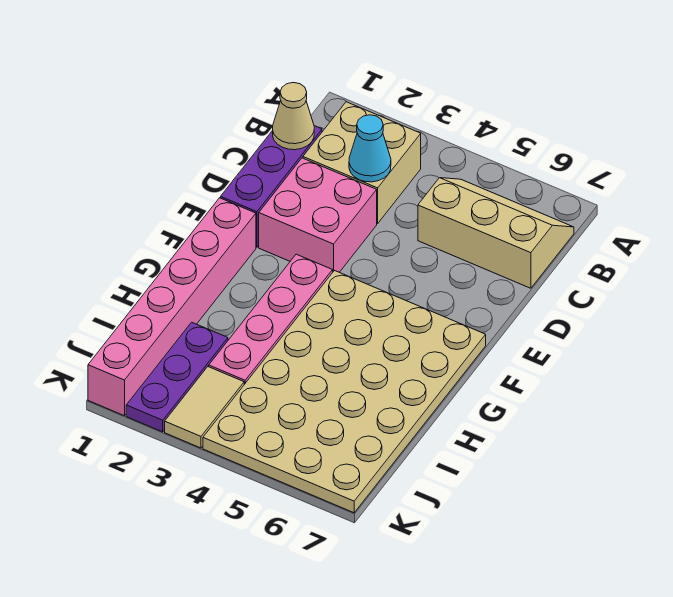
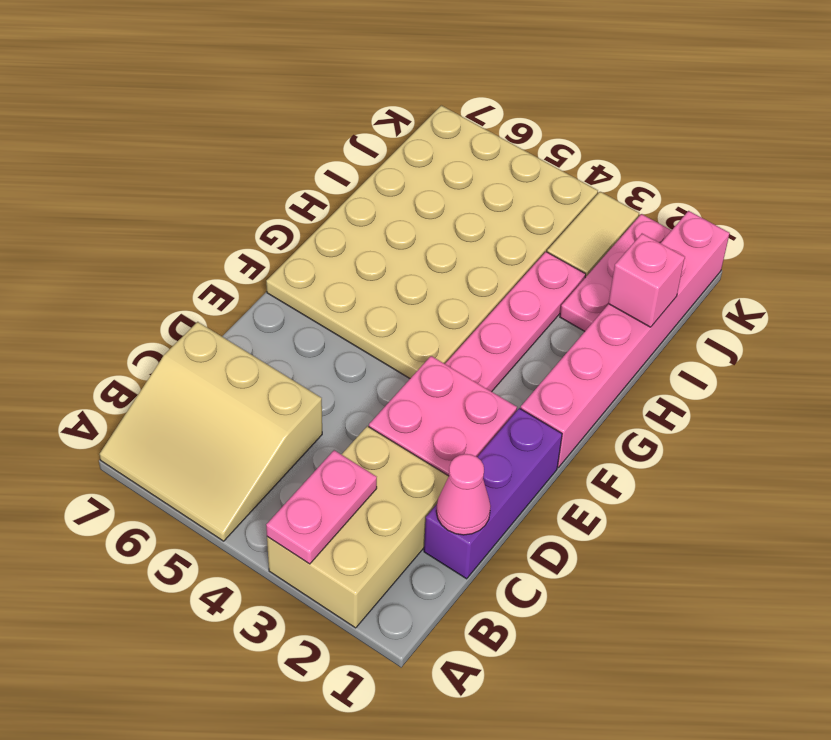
none -> pink 1x2 plate [266,450,377,564]
tan 2x2 brick [303,102,421,224] -> tan 2x3 brick [267,426,449,628]
tan 2x3 slope [418,178,574,288] -> tan 3x3 slope [99,322,322,541]
tan 1x1 cone [273,83,314,150] -> pink 1x1 cone [436,454,491,535]
cyan 1x1 cone [349,115,391,182] -> none
none -> pink 1x1 brick [609,234,685,327]
purple 1x3 plate [126,322,228,432] -> pink 1x3 plate [560,214,672,331]

